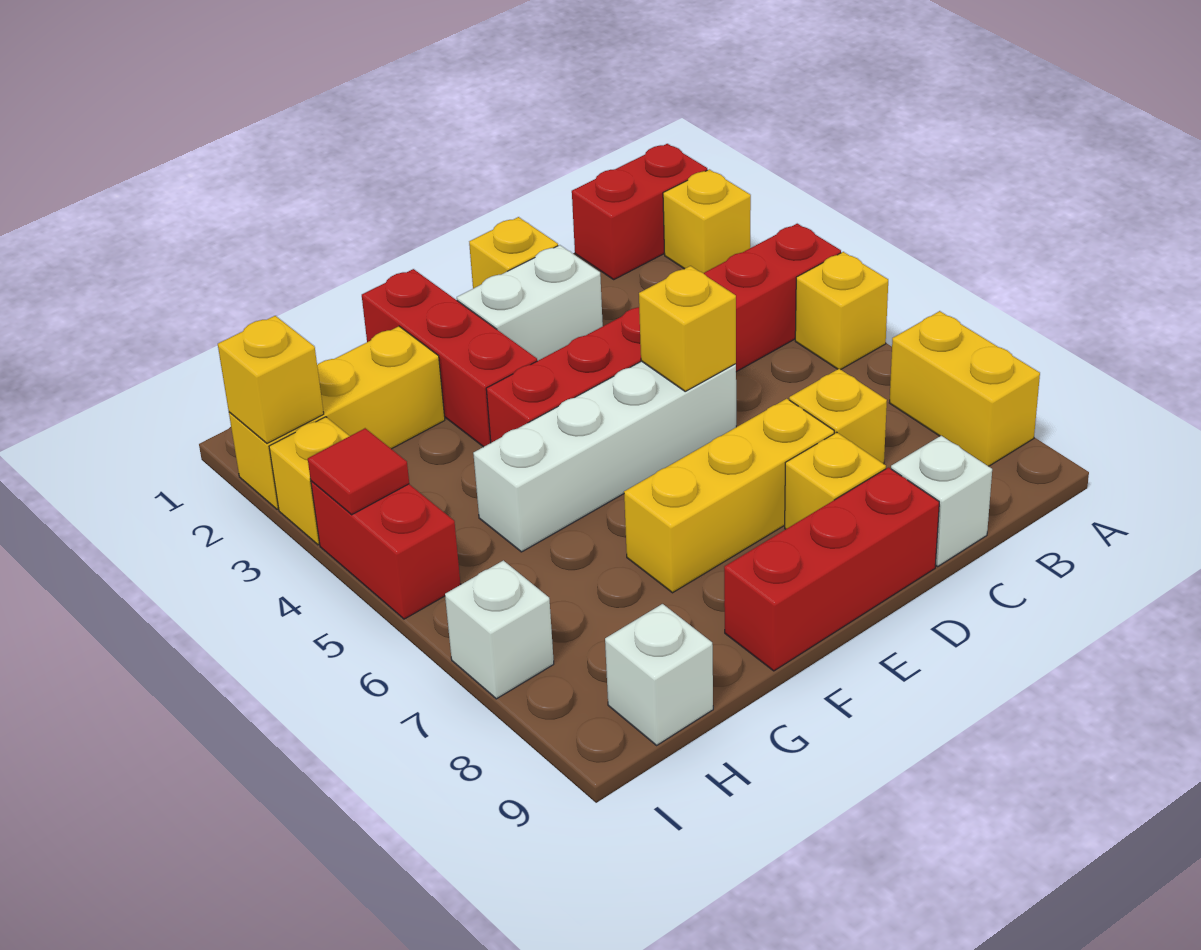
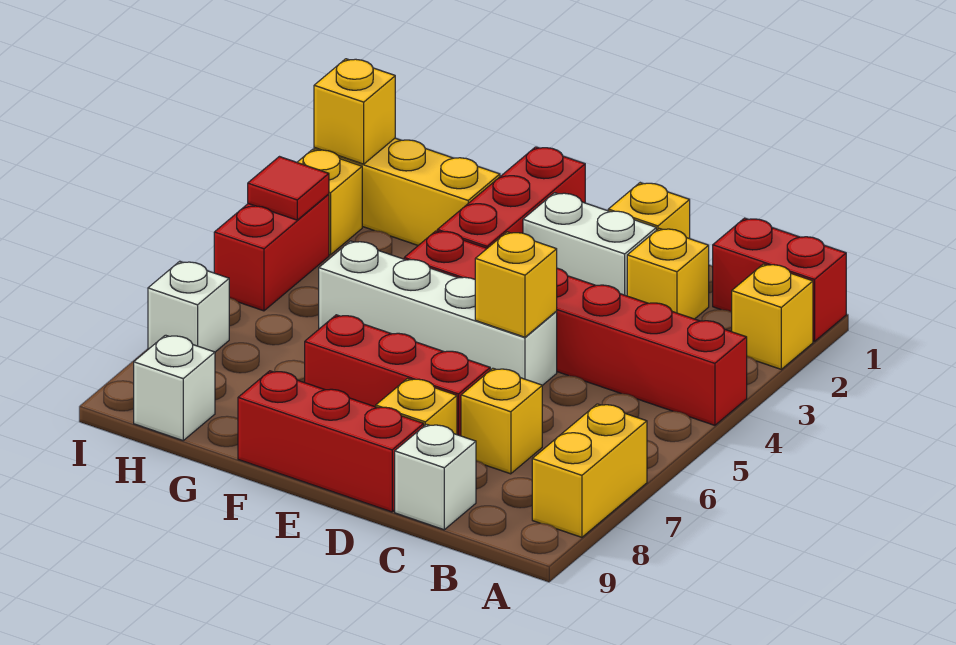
yellow 1x1 brick [795,252,888,369] -> yellow 1x1 brick moved to [627,228,709,319]
yellow 1x3 brick [624,399,834,593] -> red 1x3 brick [305,315,490,436]

